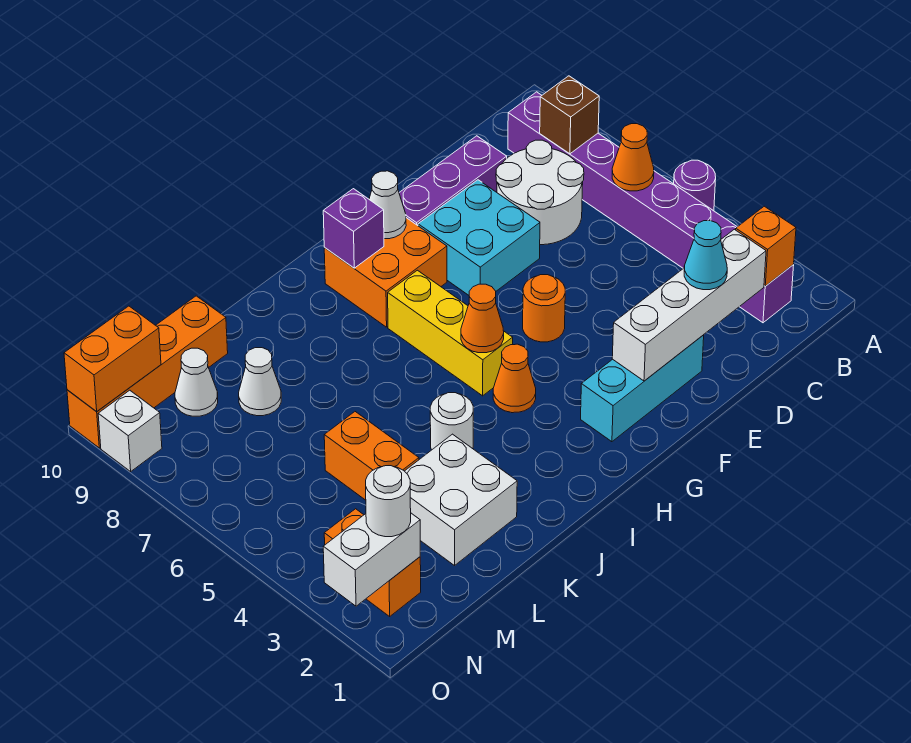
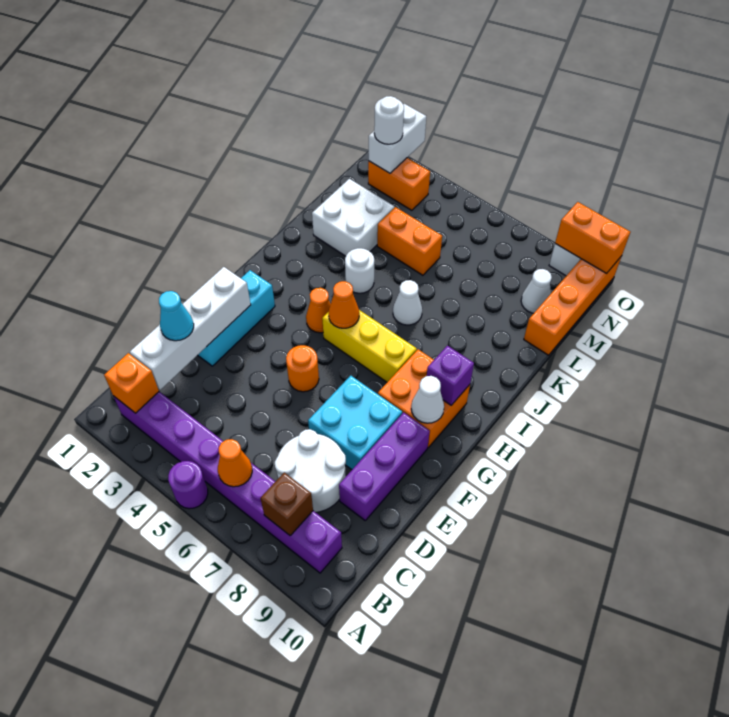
white 1x1 cone [239,348,281,416] -> white 1x1 cone moved to [393,280,422,325]
orange 1x2 brick [64,306,161,412] -> orange 1x2 brick turned to [555,202,630,274]

